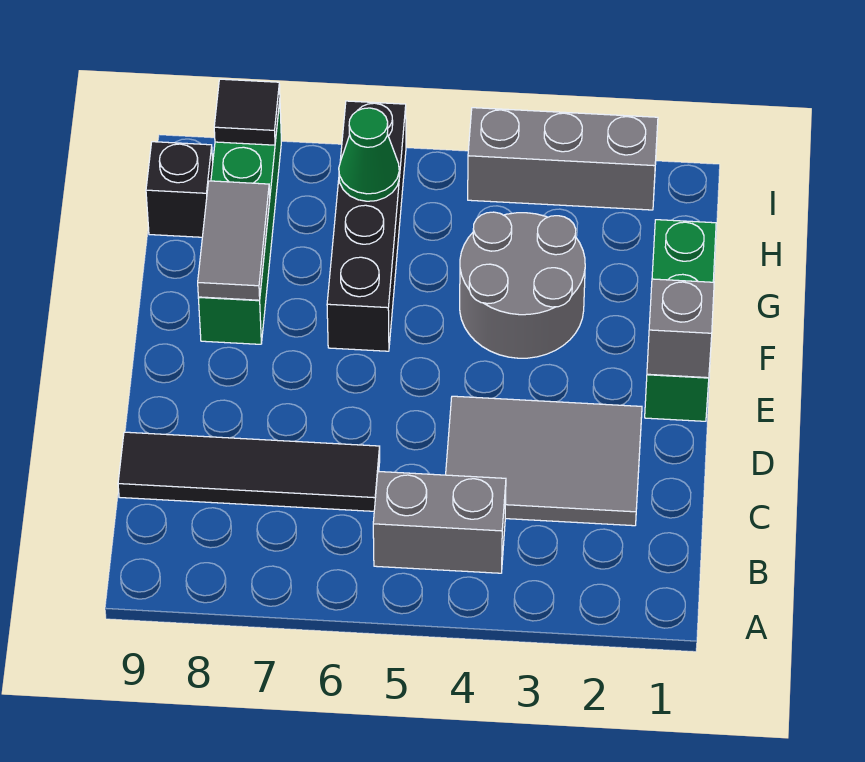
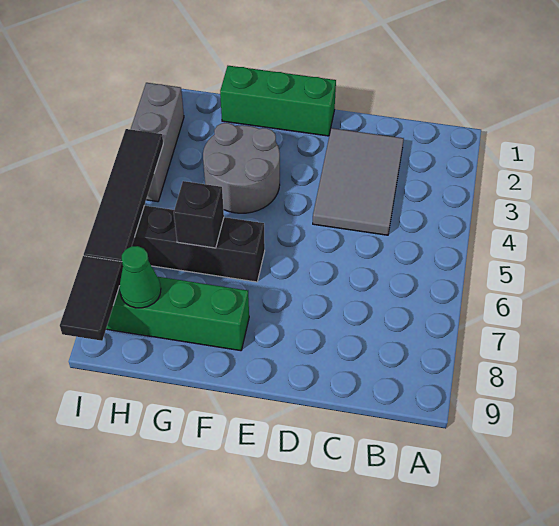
grey 1x2 brick [373,471,506,573] -> none
black 1x4 tile [118,432,380,511] -> black 1x4 tile moved to [84,129,163,262]
grey 1x1 brick [647,279,714,378] -> none
grey 1x2 tile [198,181,270,300] -> none
green 1x1 cone [339,108,399,201] -> green 1x1 cone moved to [119,246,161,308]
black 1x1 brick [146,142,213,237] -> black 1x1 brick moved to [174,181,224,248]
black 1x1 tile [214,79,280,145] -> black 1x2 tile [60,256,123,341]

